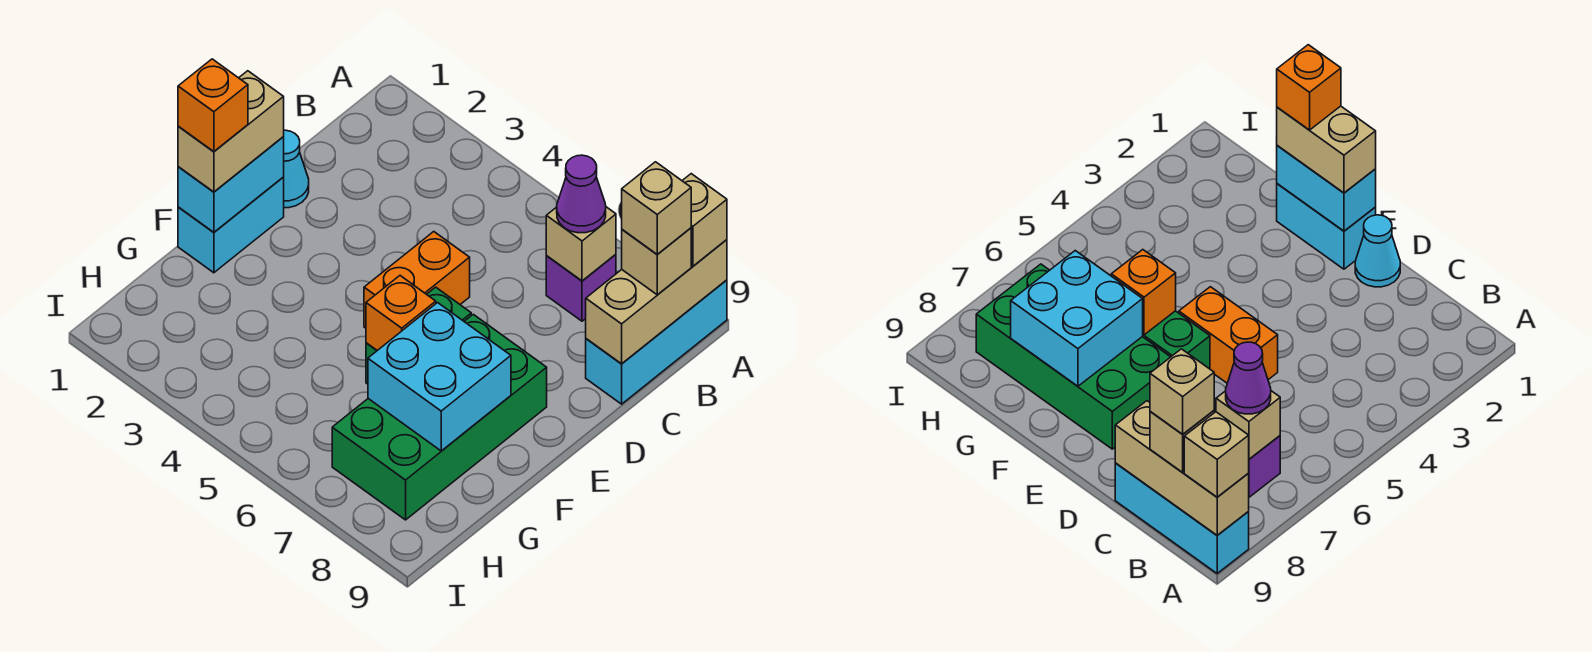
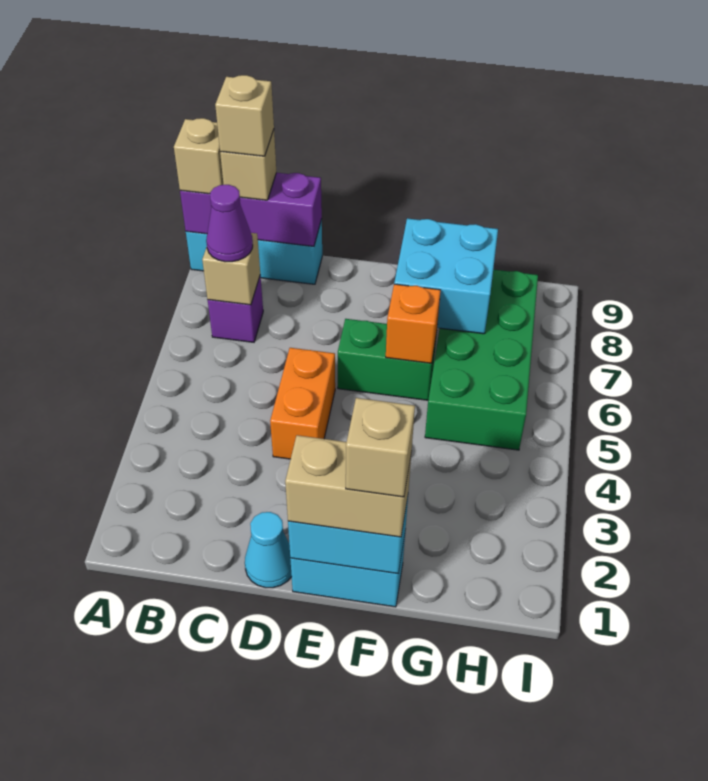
tan 1x3 brick [586,240,727,364] -> purple 1x3 brick [180,173,322,246]
orange 1x2 brick [364,232,470,328] -> orange 1x2 brick turned to [270,348,335,459]
green 2x4 brick [332,314,547,520] -> green 2x4 brick turned to [425,270,538,450]
orange 1x1 brick [178,59,248,152] -> tan 1x1 brick [346,398,415,497]

